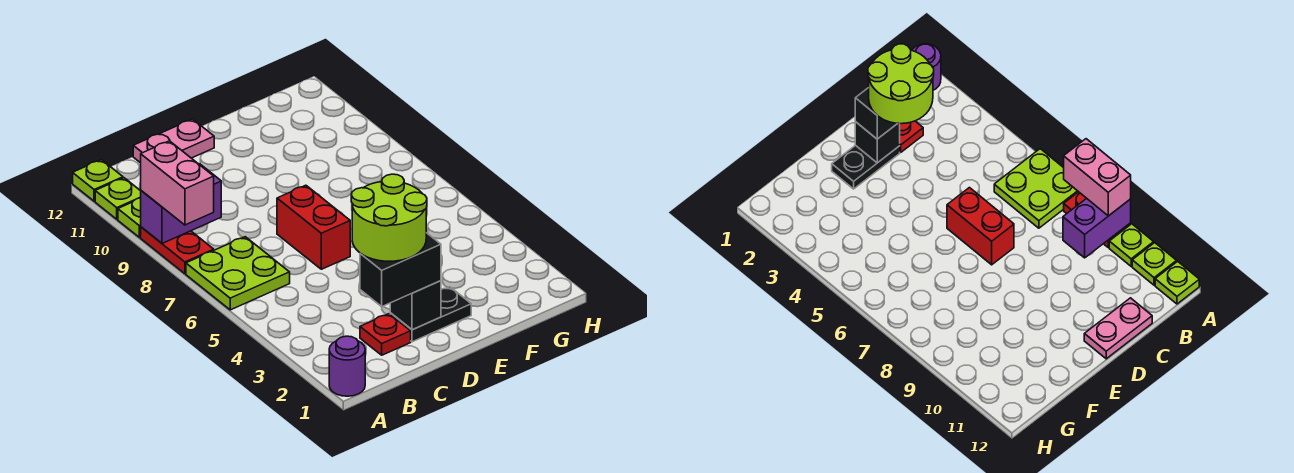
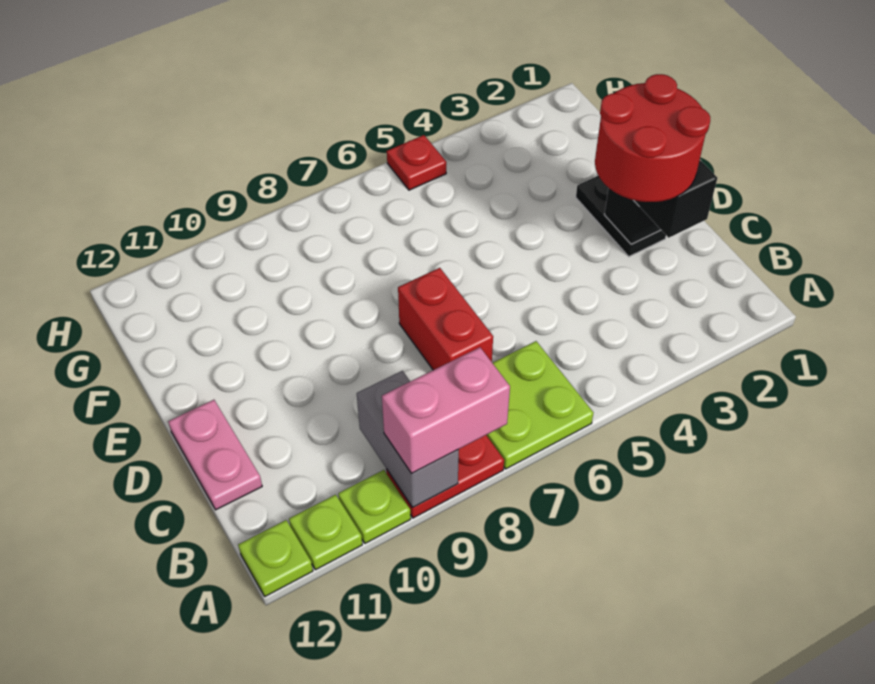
purple 1x1 round brick [329,336,365,396] -> none
purple 1x2 brick [141,164,221,243] -> grey 1x2 brick [357,371,459,507]
red 1x1 plate [360,314,411,355] -> red 1x1 plate moved to [387,135,446,190]
lime 2x2 round brick [351,174,427,261] -> red 2x2 round brick [595,74,710,202]
red 1x2 brick [277,185,350,269] -> red 1x2 brick turned to [398,268,493,370]

